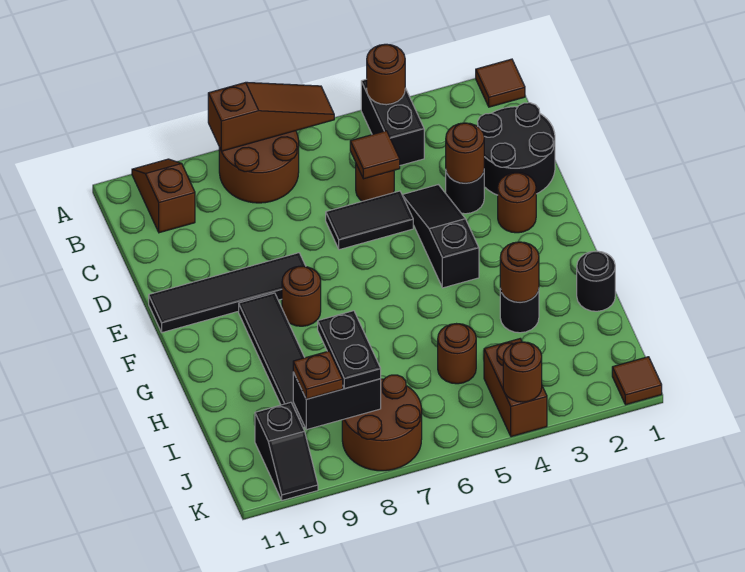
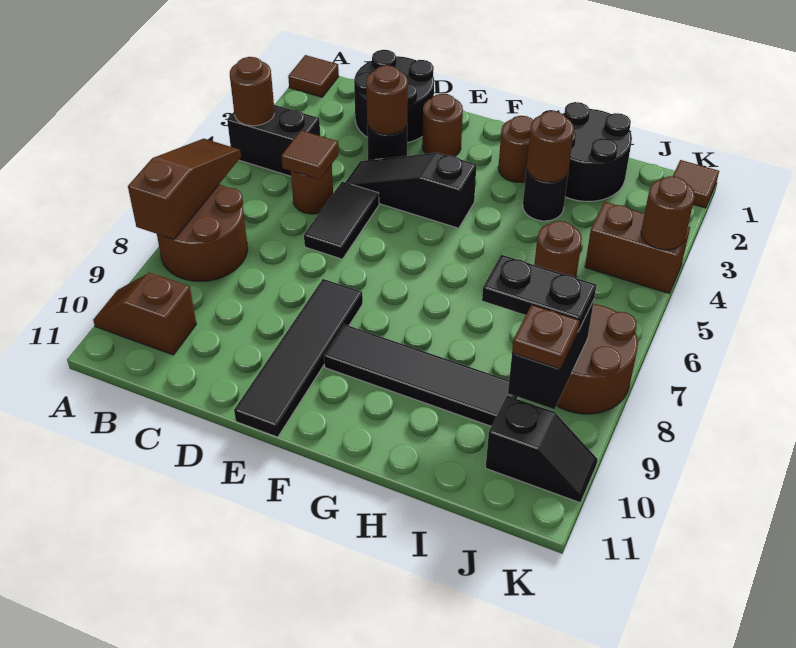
brown 1x1 round brick [282,266,321,326] -> brown 1x1 round brick moved to [498,116,533,182]
black 1x1 round brick [577,251,615,311] -> black 2x2 round brick [563,102,632,201]

